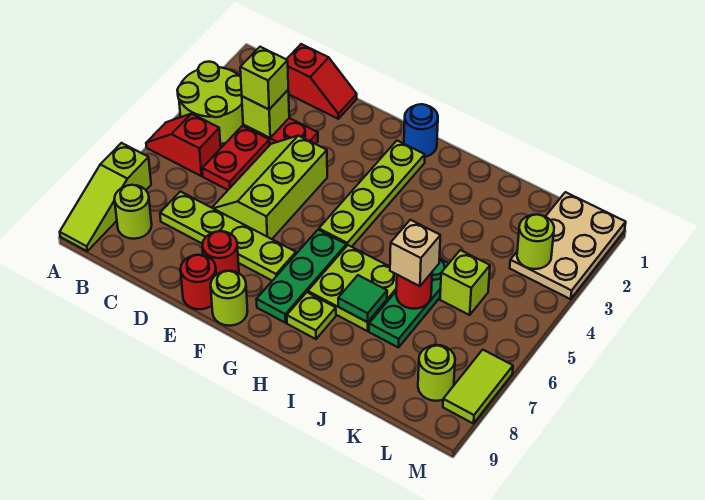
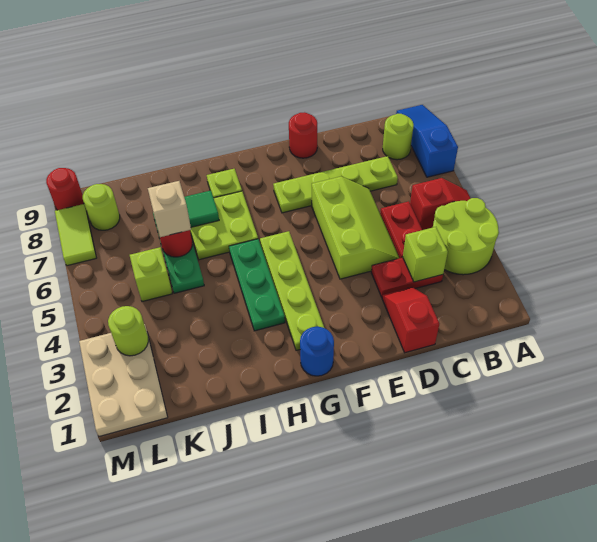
lime 1x3 slope [60,143,151,251] -> blue 1x3 slope [396,105,458,177]
red 1x2 slope [287,44,357,119] -> red 1x2 slope turned to [382,287,439,353]
lime 1x1 brick [240,47,288,109] -> none
red 1x1 round brick [202,231,239,275] -> red 1x1 round brick moved to [46,168,84,210]
lime 1x1 round brick [211,271,247,326] -> none
green 1x3 plate [256,230,346,323] -> green 1x3 plate moved to [229,239,285,331]

